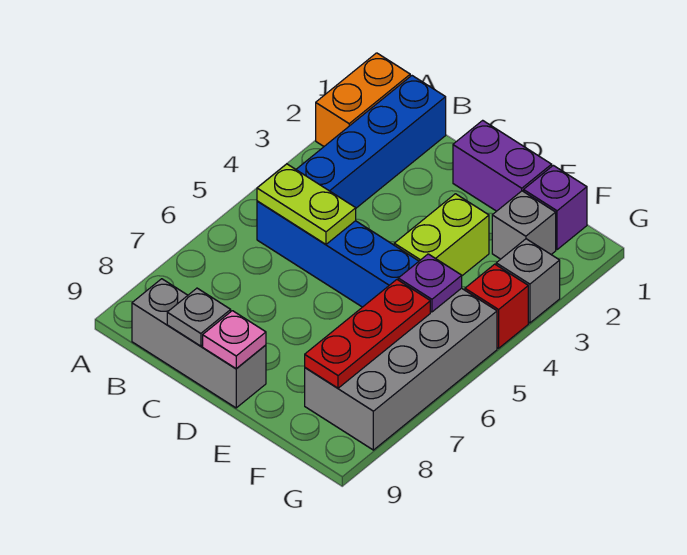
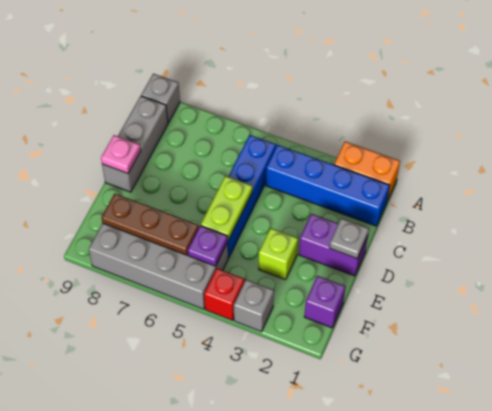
lime 1x2 plate [257,164,356,244] -> lime 1x2 plate moved to [201,176,252,240]
grey 1x1 plate [167,288,231,346] -> grey 1x1 plate moved to [329,218,369,259]
purple 1x2 brick [453,120,552,211] -> purple 1x2 brick turned to [299,214,368,276]
lime 1x2 brick [394,194,489,276] -> lime 1x1 brick [259,228,298,280]
grey 1x1 brick [492,191,556,259] -> grey 1x1 brick moved to [141,74,180,123]
red 1x3 plate [305,280,430,388] -> brown 1x3 plate [101,194,199,255]

